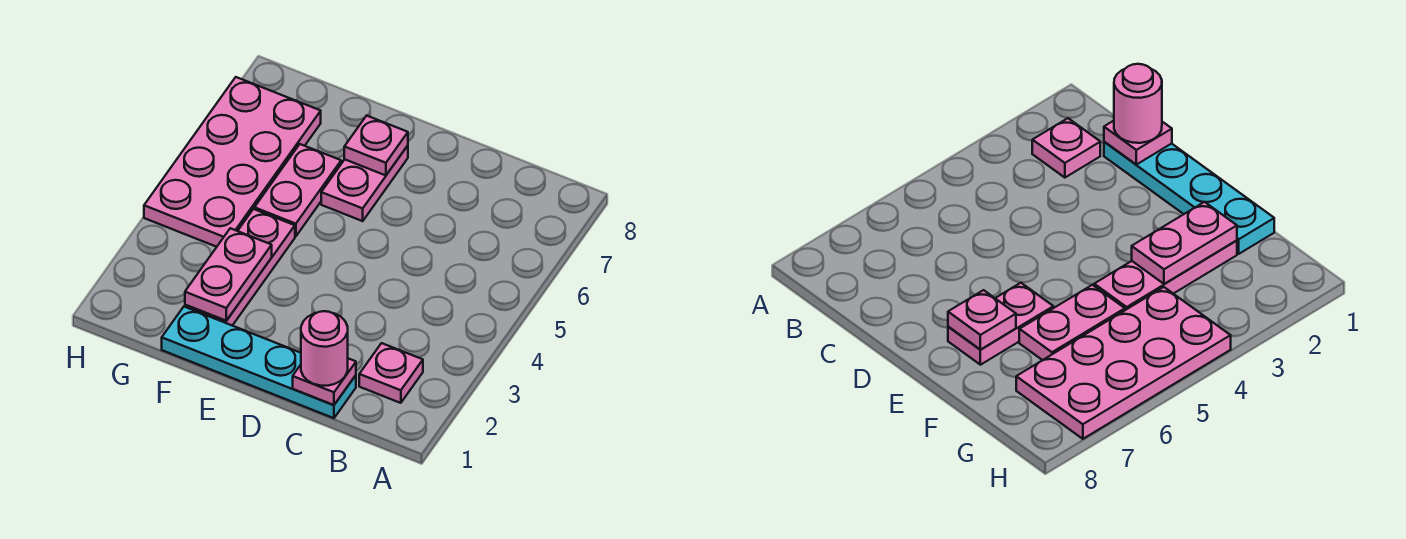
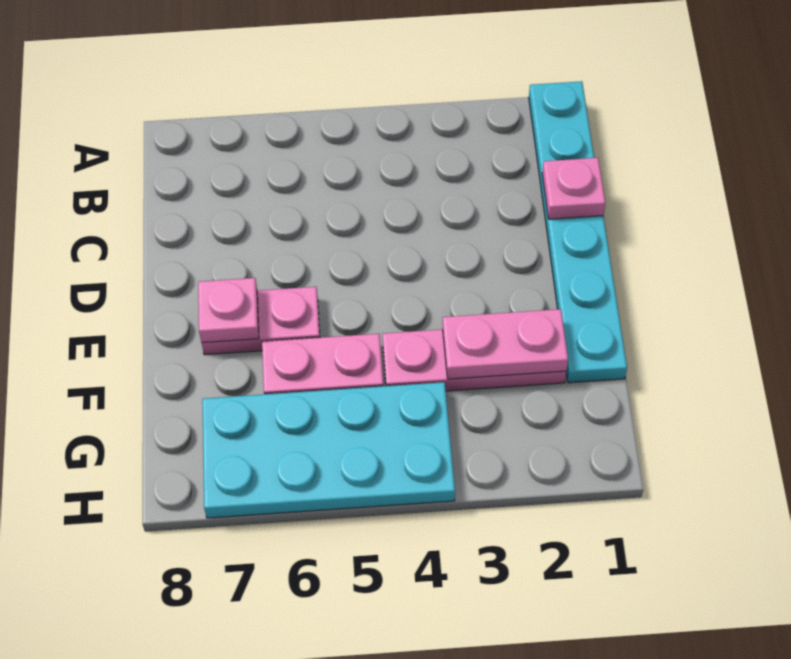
pink 1x1 plate [359,343,423,403] -> none
cyan 1x4 plate [162,307,356,418] -> cyan 1x6 plate [529,81,627,383]
pink 1x1 round brick [301,311,348,386] -> none
pink 2x4 plate [144,77,321,247] -> cyan 2x4 plate [202,382,455,518]

